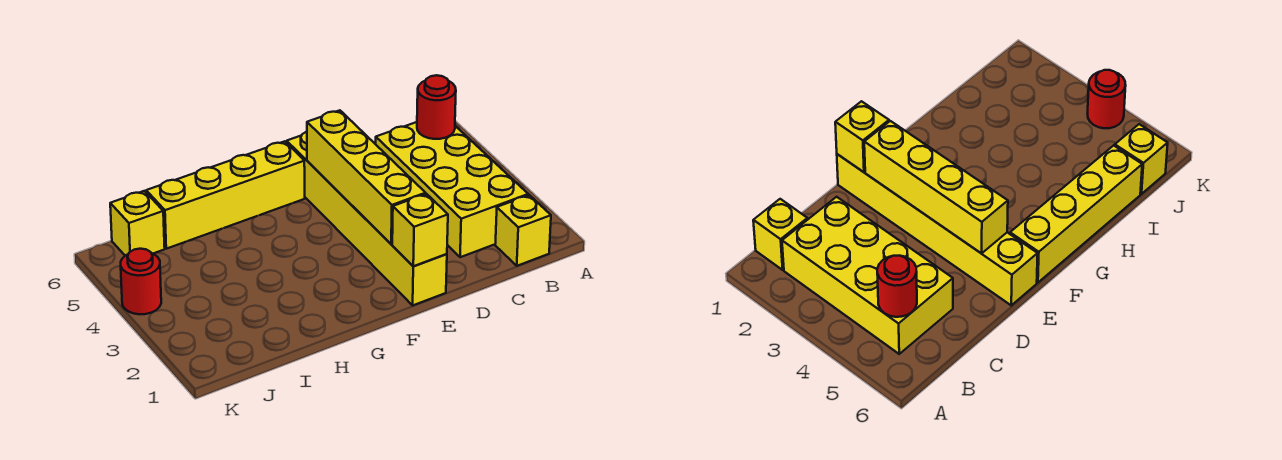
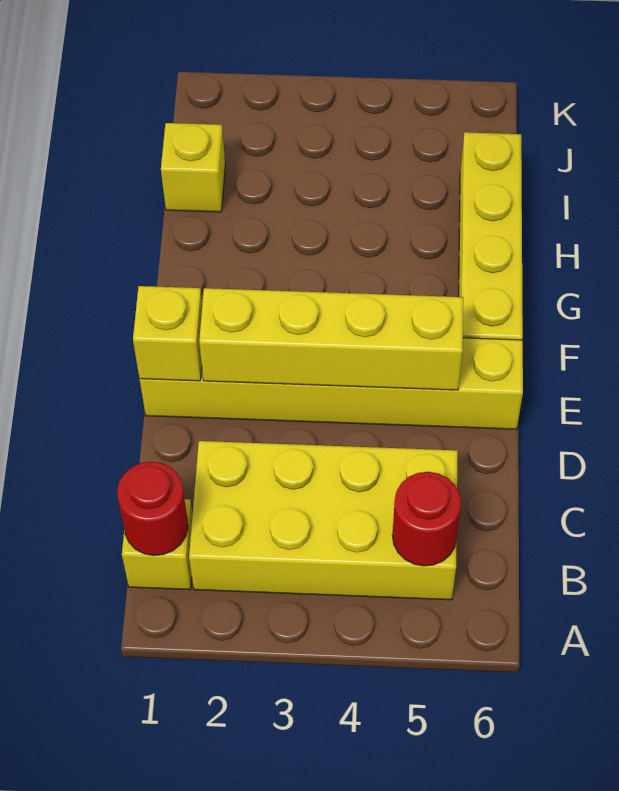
yellow 1x1 brick [110,191,165,255] -> yellow 1x1 brick moved to [161,123,225,212]
red 1x1 round brick [121,249,161,314] -> red 1x1 round brick moved to [117,462,188,555]

